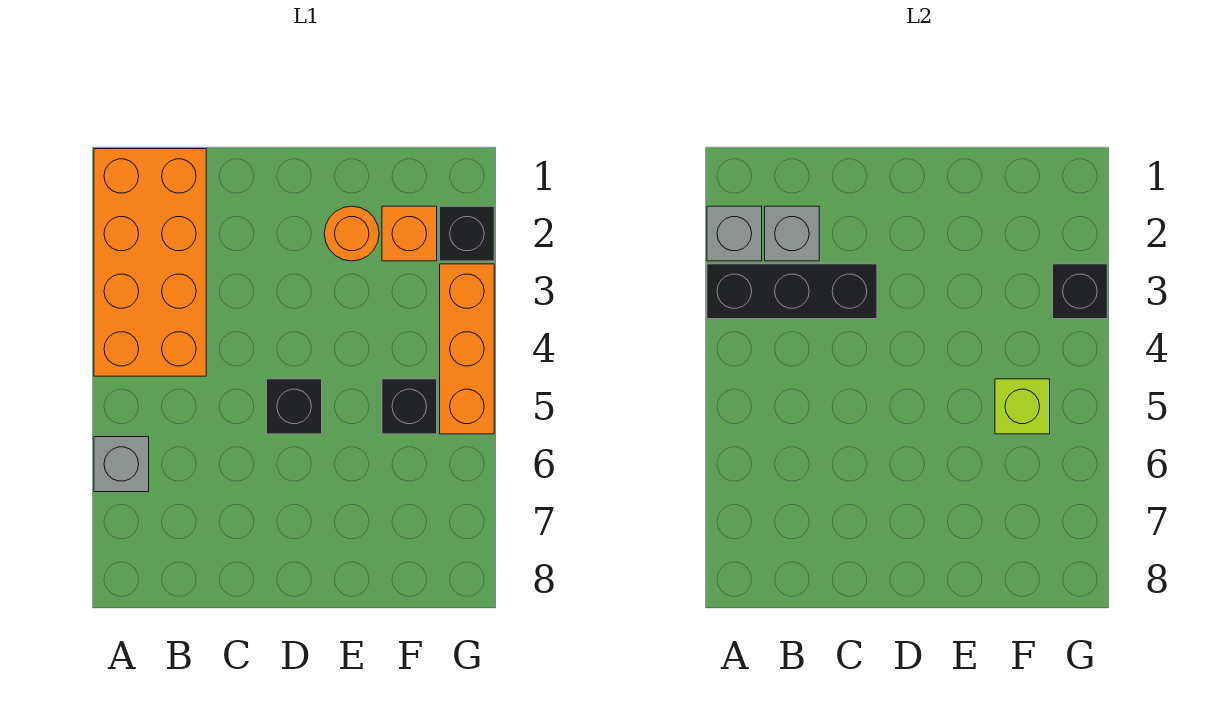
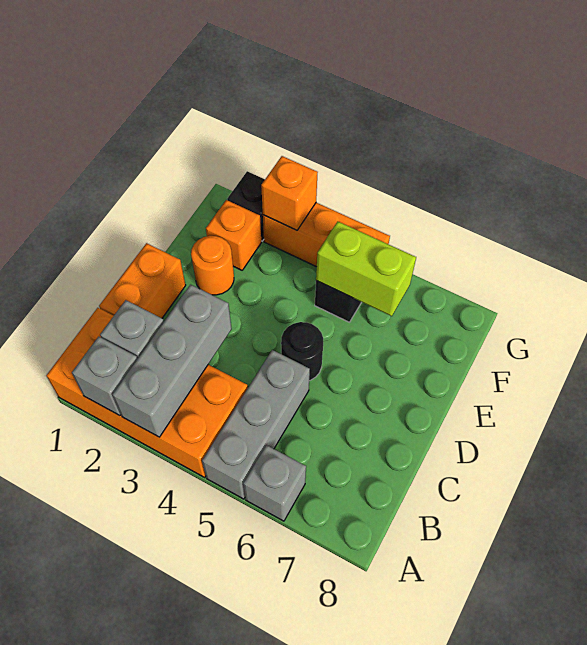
black 1x3 brick [707,264,877,319] -> grey 1x3 brick [112,285,232,437]
none -> grey 1x3 brick [202,350,310,499]
none -> orange 1x2 brick [99,243,186,318]
black 1x1 brick [267,379,322,434] -> black 1x1 round brick [281,322,323,381]
lime 1x1 brick [995,379,1050,434] -> lime 1x2 brick [316,221,416,316]
black 1x1 brick [1053,264,1107,319] -> orange 1x1 brick [261,156,318,230]

